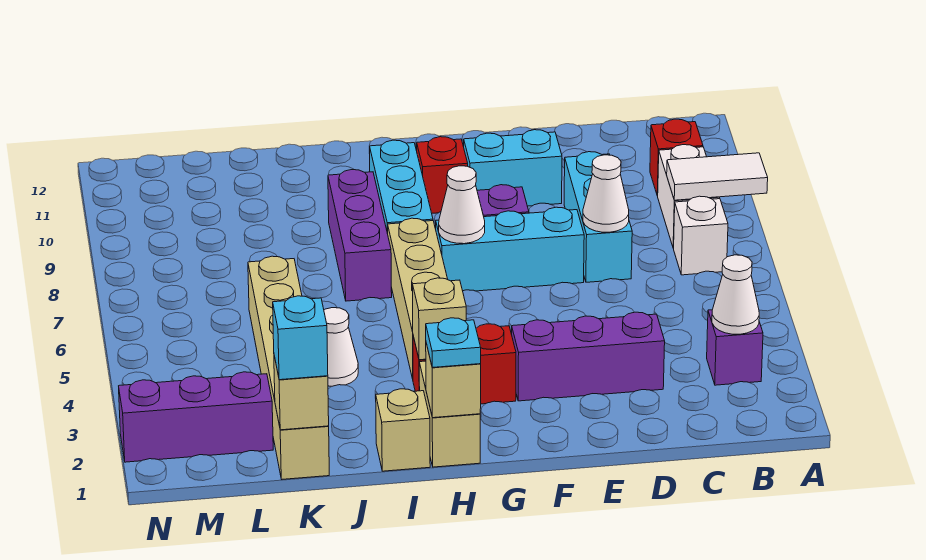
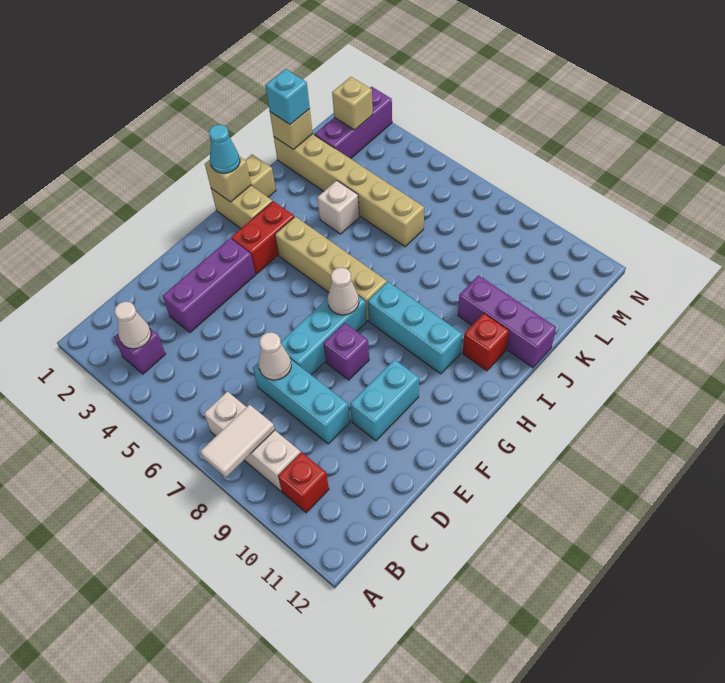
red 1x1 brick [417,137,468,213] -> red 1x1 brick moved to [463,313,509,371]
cyan 1x1 plate [426,318,481,367] -> cyan 1x1 cone [209,125,240,173]
tan 1x1 brick [413,278,466,360] -> tan 1x1 brick moved to [332,77,373,130]
purple 1x3 brick [328,170,392,301] -> purple 1x3 brick moved to [458,275,556,368]
white 1x1 cone [324,308,358,386] -> white 1x1 brick [317,181,359,234]

